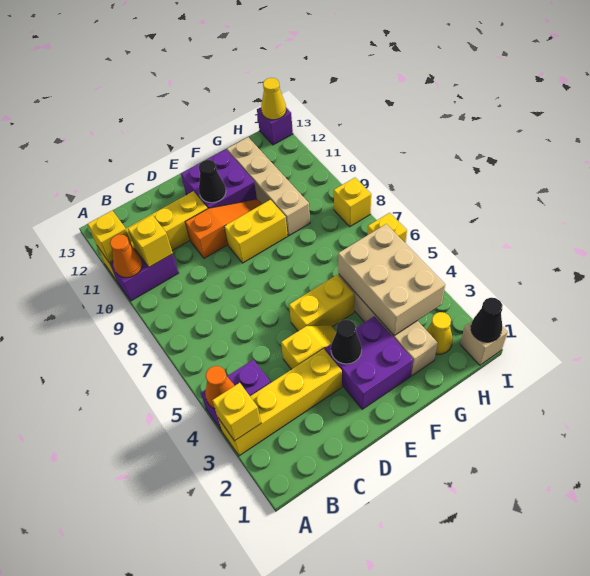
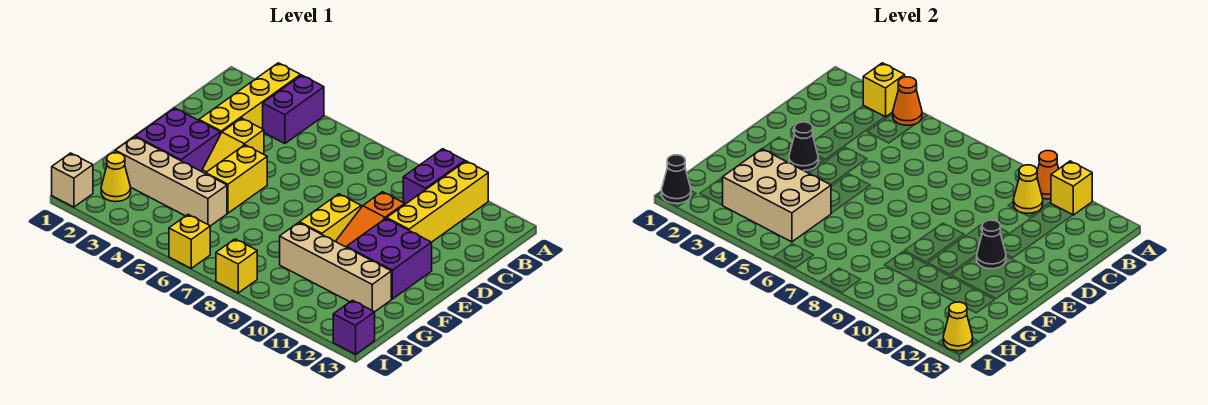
yellow 1x1 brick [128,215,173,267] -> yellow 1x1 cone [1013,165,1043,213]

